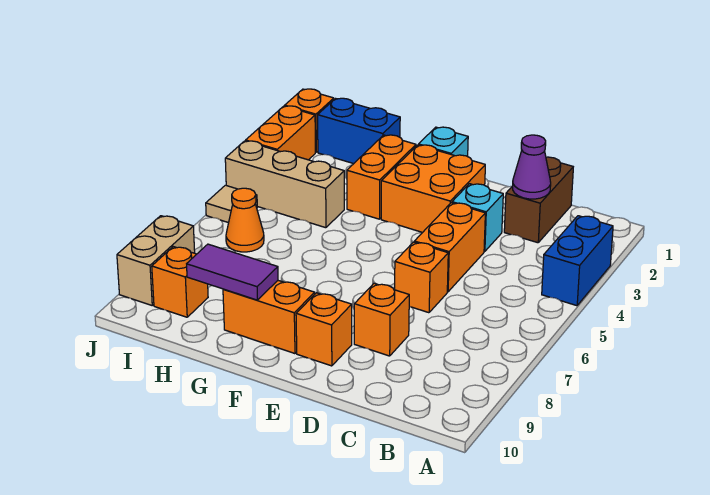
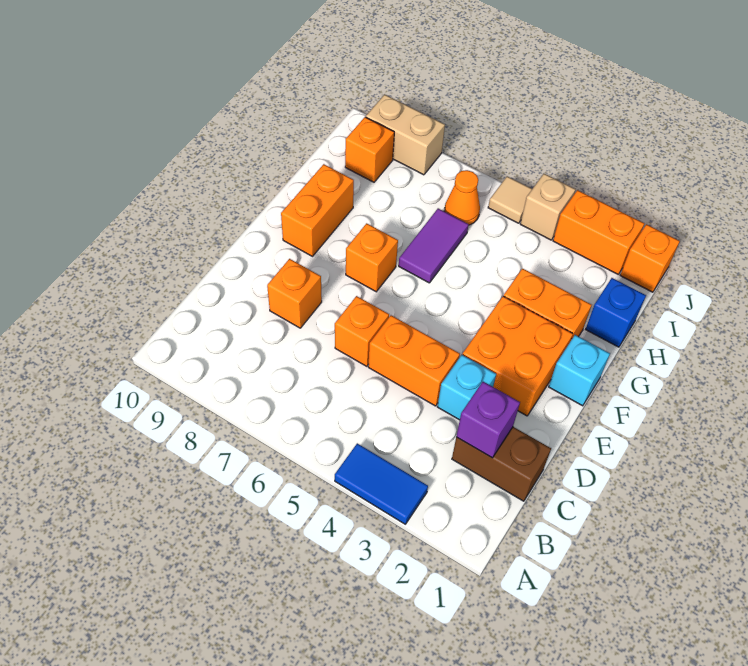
blue 1x2 brick [542,216,613,306] -> blue 1x2 tile [335,443,428,524]
purple 1x1 cone [513,135,551,199] -> purple 1x1 brick [456,382,520,458]
orange 1x1 brick [296,293,352,366] -> orange 1x1 brick moved to [346,223,398,292]
purple 1x2 tile [187,244,278,300] -> purple 1x2 tile moved to [399,208,469,283]
blue 1x2 brick [318,98,400,164] -> blue 1x1 brick [586,278,646,347]
tan 1x3 brick [225,141,344,228] -> tan 1x1 brick [520,174,576,240]

